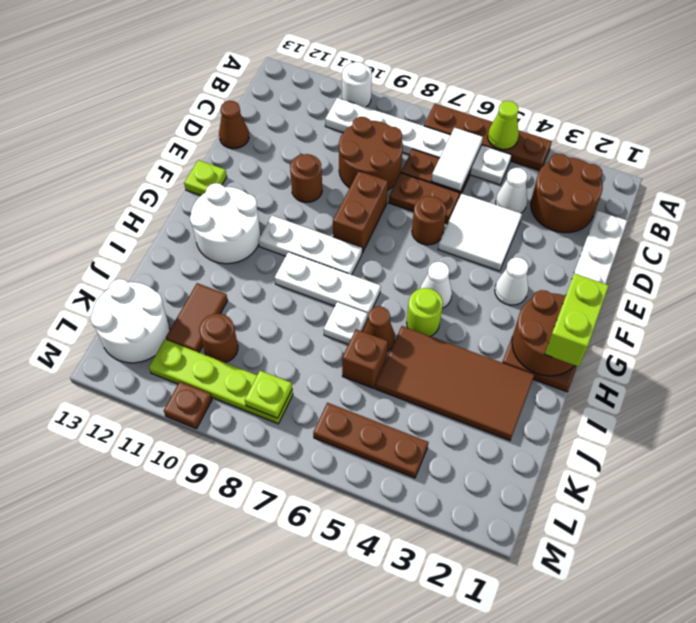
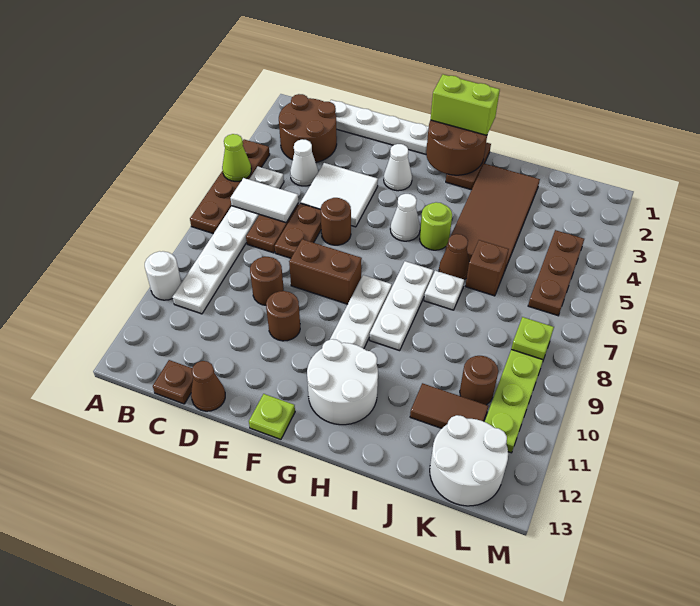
brown 2x2 round brick [339,117,403,190] -> brown 1x1 round brick [250,257,284,305]
brown 1x1 plate [164,382,212,429] -> brown 1x1 plate moved to [153,360,193,404]

